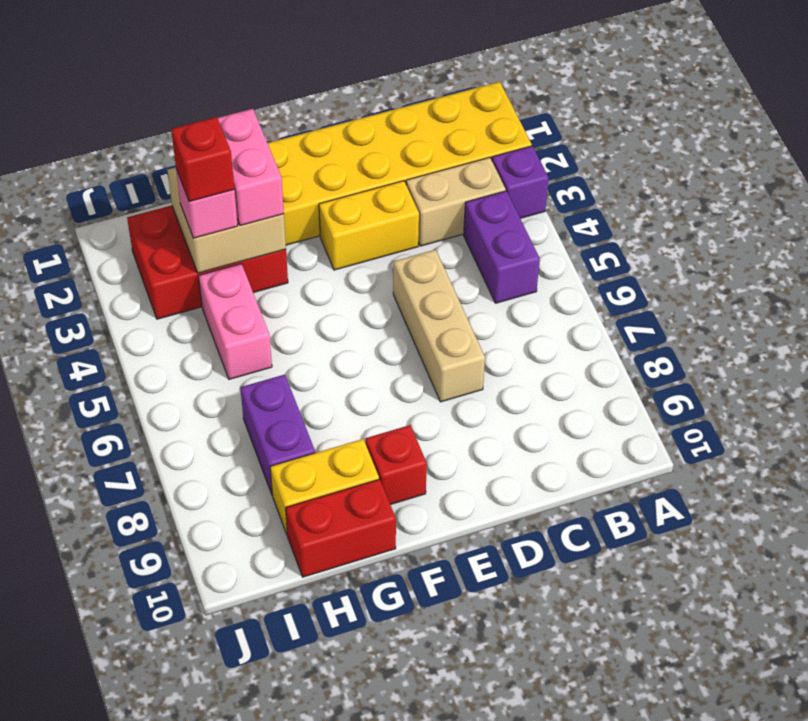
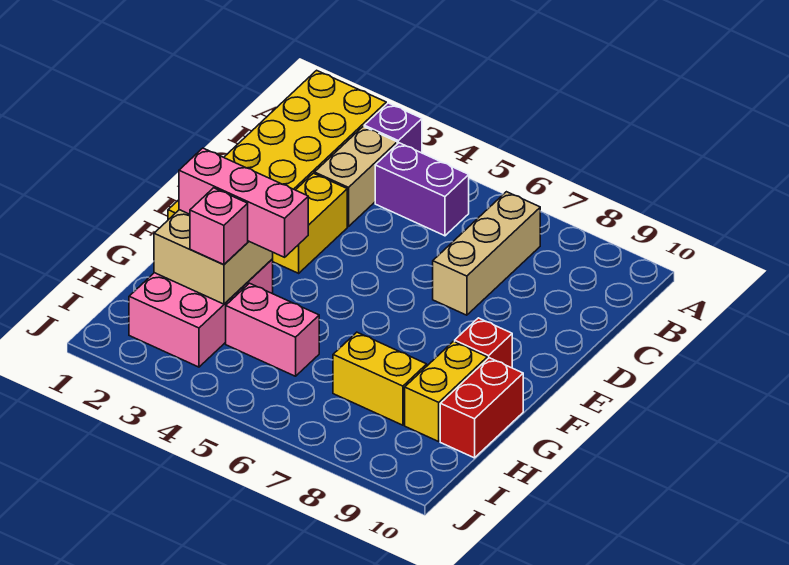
tan 1x3 brick [393,250,485,402] -> tan 1x3 brick turned to [433,192,540,315]
red 2x3 brick [127,205,288,319] -> pink 2x3 brick [129,259,273,367]
pink 1x2 brick [218,109,284,226] -> pink 1x3 brick [179,148,308,257]
red 1x1 brick [171,117,234,201] -> none
purple 1x2 brick [240,375,315,494] -> yellow 1x2 brick [333,332,427,425]

